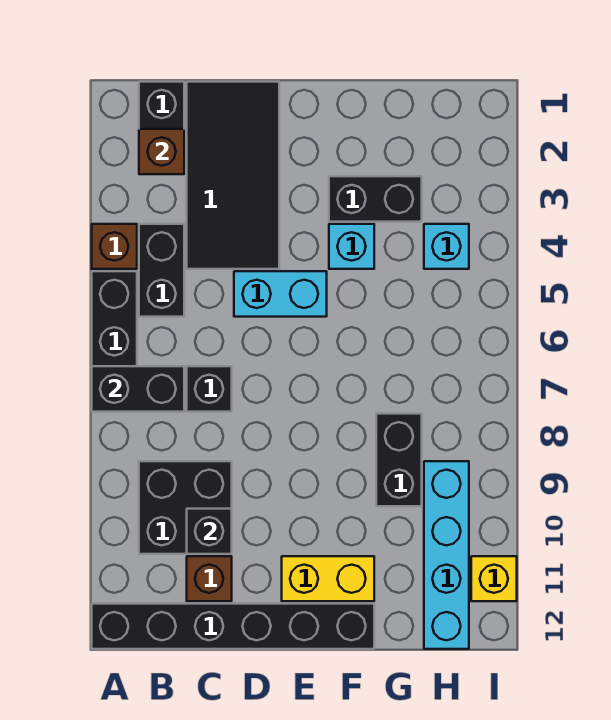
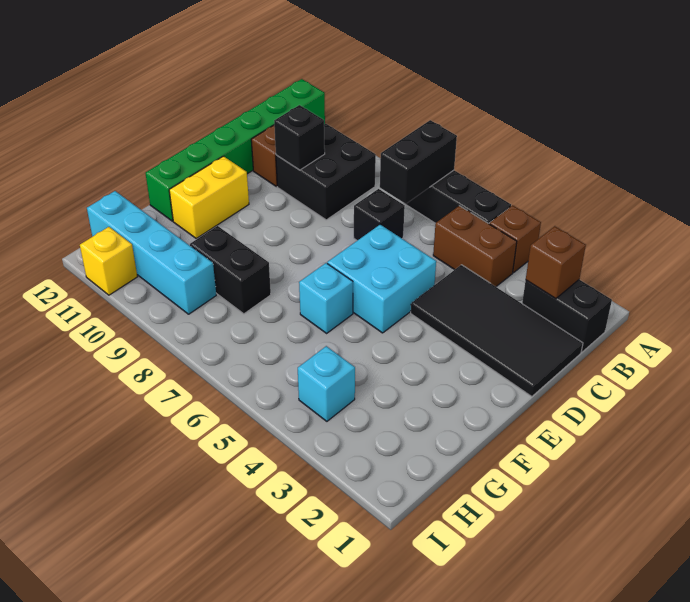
black 1x6 brick [92,604,374,649] -> green 1x6 brick [146,79,325,221]
black 1x2 brick [139,224,184,317] -> brown 1x2 brick [433,206,517,287]
cyan 1x2 brick [234,271,327,317] -> cyan 2x2 brick [327,225,436,333]
black 1x2 brick [329,176,422,222] -> none
cyan 1x1 brick [329,224,374,269] -> cyan 1x1 brick moved to [299,263,353,333]

